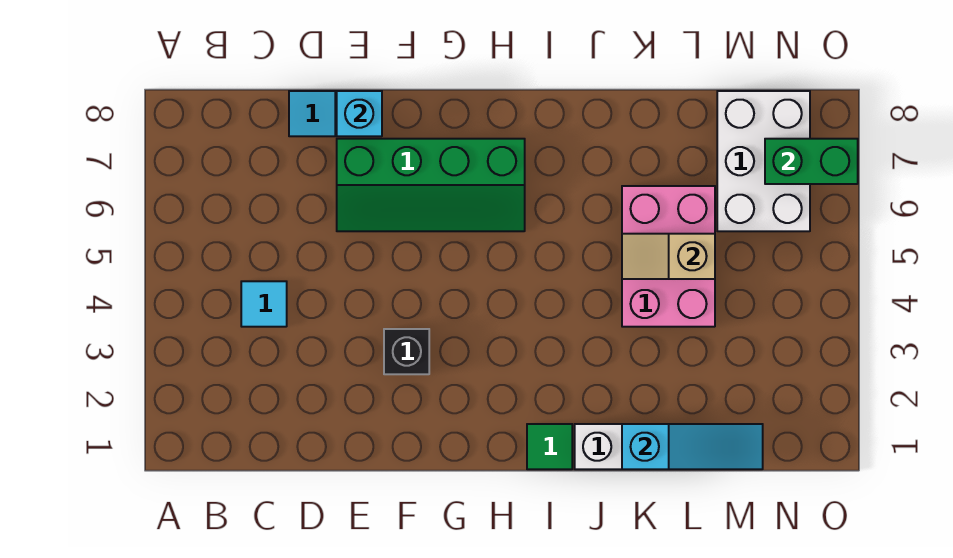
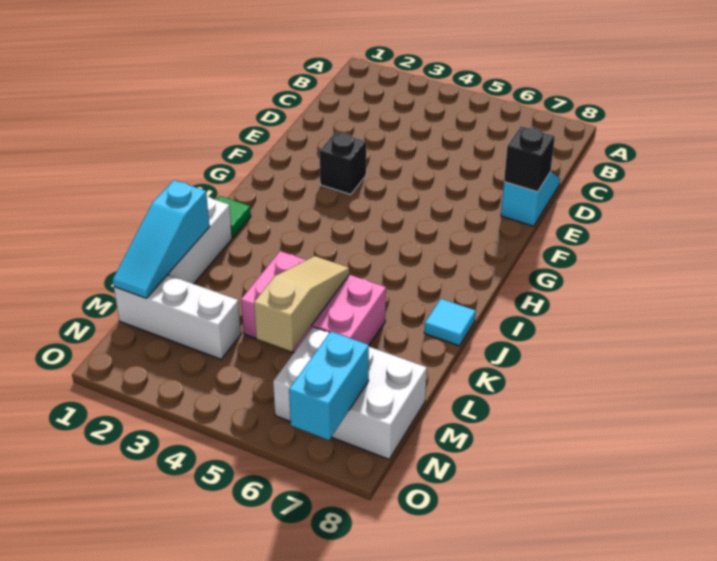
cyan 1x1 tile [241,281,287,327] -> cyan 1x1 tile moved to [424,299,476,346]
green 2x4 slope [337,139,525,231] -> none
cyan 1x1 brick [337,91,382,136] -> black 1x1 brick [504,126,555,192]
tan 1x2 slope [622,234,715,279] -> tan 1x3 slope [254,256,349,351]
none -> white 1x3 brick [114,275,241,359]
green 1x2 brick [765,139,858,184] -> cyan 1x2 brick [289,331,369,440]

